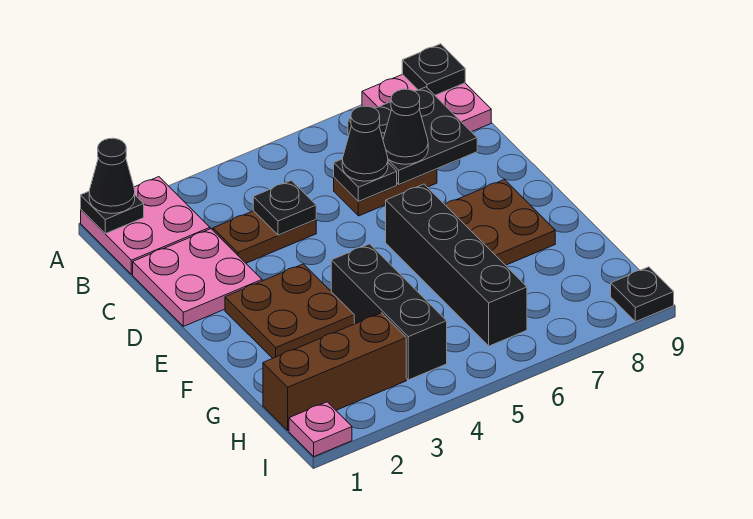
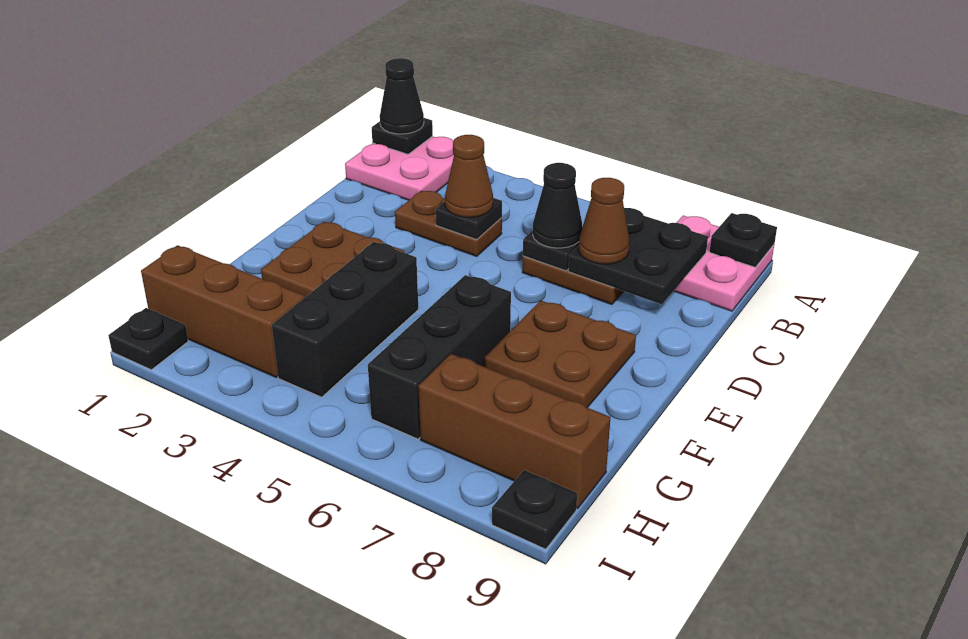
pink 2x2 plate [133,229,262,326] -> none
none -> brown 1x1 cone [445,135,493,217]
black 1x1 cone [383,89,428,164] -> brown 1x1 cone [579,178,629,264]
black 1x4 brick [386,184,527,346] -> black 1x3 brick [368,275,511,439]
none -> brown 1x3 brick [418,354,611,508]
pink 1x1 plate [289,402,352,456] -> black 1x1 plate [108,308,188,370]

